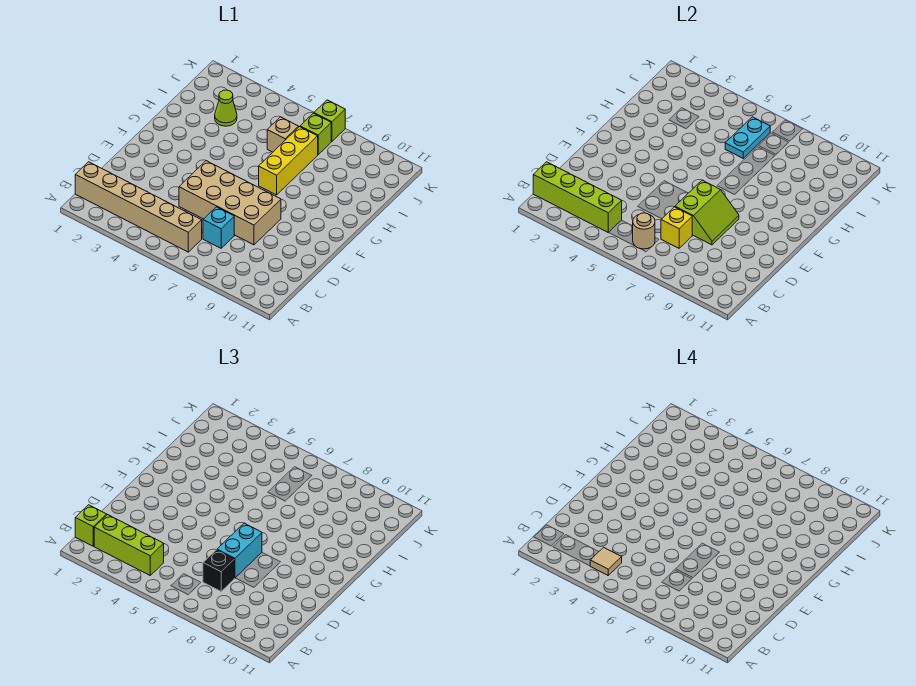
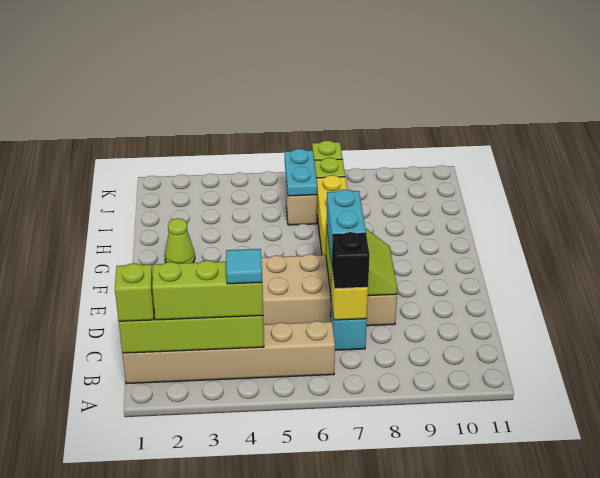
tan 1x1 tile [590,547,622,575] -> cyan 1x1 tile [226,249,262,284]
tan 1x1 round brick [633,213,655,249] -> none
lime 1x1 cone [215,90,237,126] -> lime 1x1 cone moved to [165,218,195,263]

